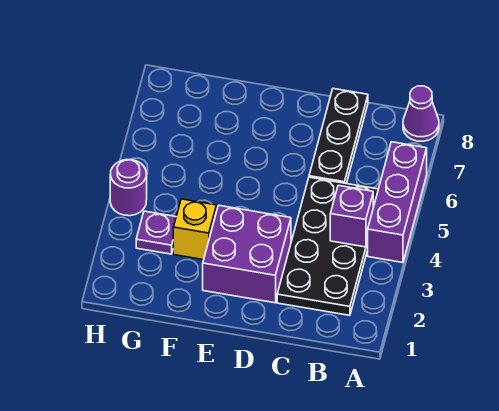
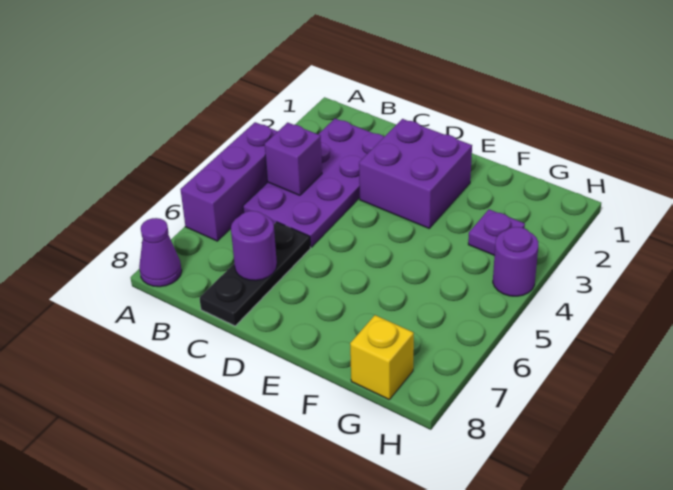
black 2x4 plate [277,177,378,315] -> purple 2x4 plate [243,119,384,247]
none -> purple 1x1 round brick [231,211,277,281]
yellow 1x1 brick [173,199,217,260] -> yellow 1x1 brick moved to [350,315,414,399]

